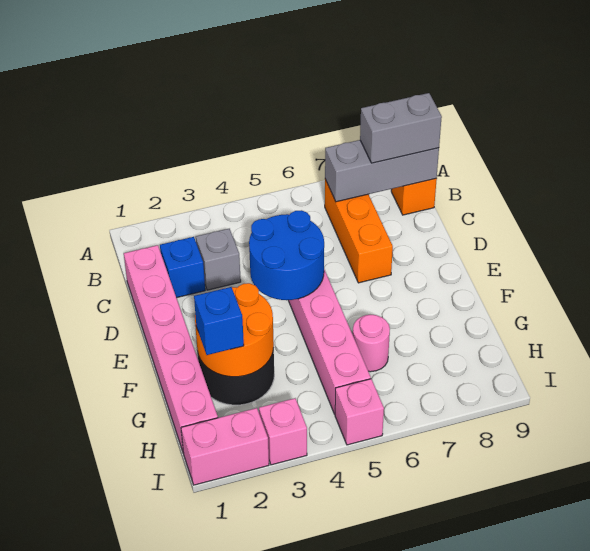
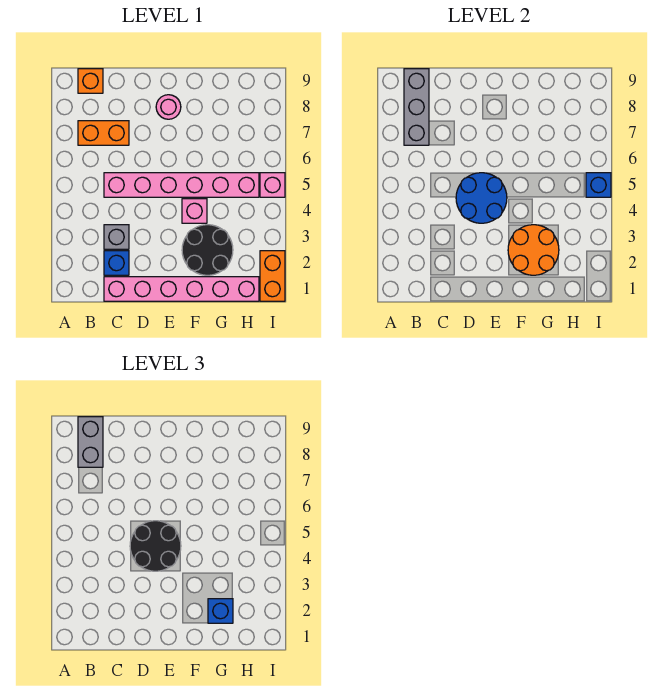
orange 1x3 brick [325,179,393,283] -> orange 1x2 brick [78,121,129,145]
none -> black 2x2 round brick [130,521,181,571]
pink 1x1 round brick [353,315,390,372] -> pink 1x1 round brick moved to [156,95,181,119]
pink 1x2 brick [181,408,269,485] -> orange 1x2 brick [260,251,285,301]
pink 1x1 brick [259,398,307,465] -> pink 1x1 brick moved to [182,199,207,223]
none -> blue 1x1 brick [586,173,611,197]

